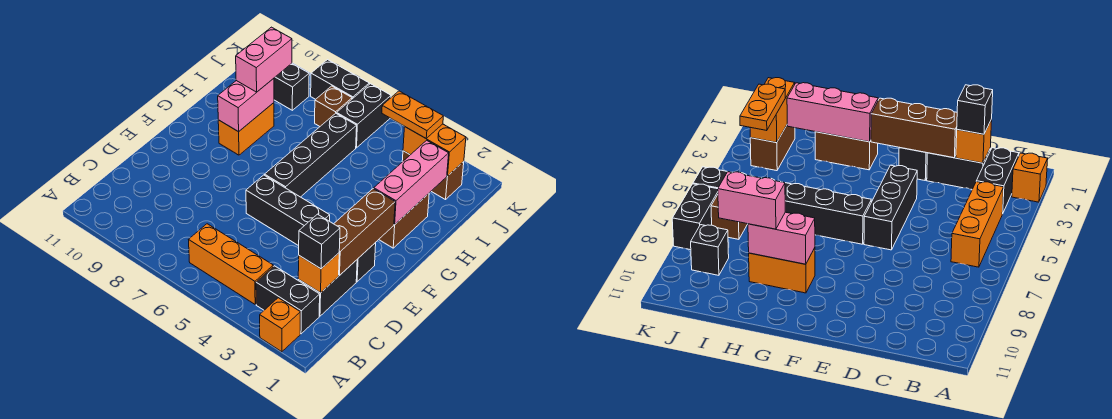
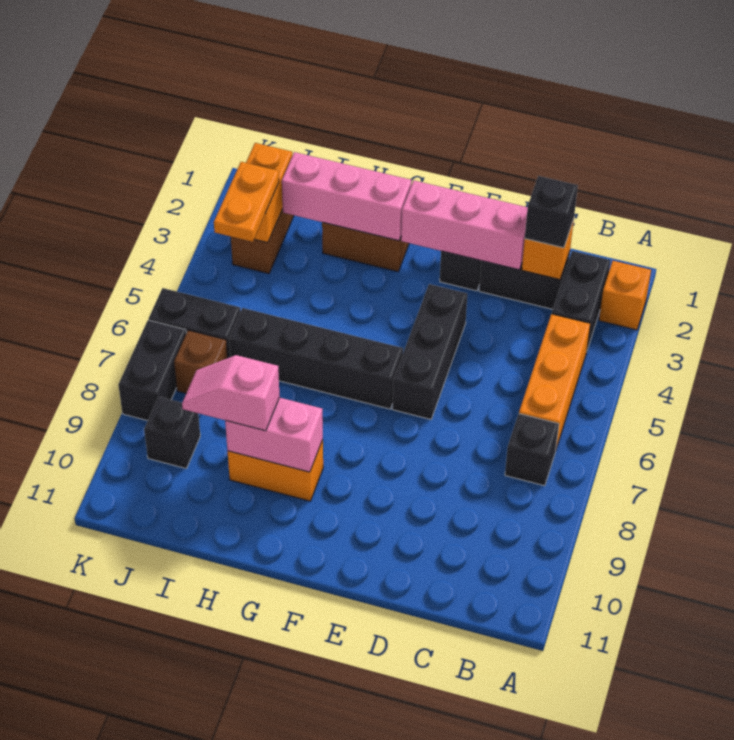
none -> black 1x1 brick [505,414,559,486]
brown 1x3 brick [334,189,395,276] -> pink 1x3 brick [401,181,528,270]
pink 1x2 brick [236,27,292,92] -> pink 1x2 slope [182,355,280,431]

